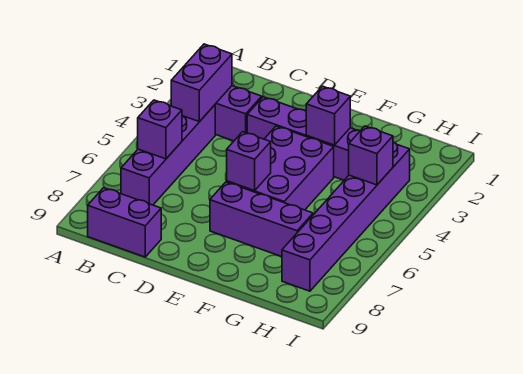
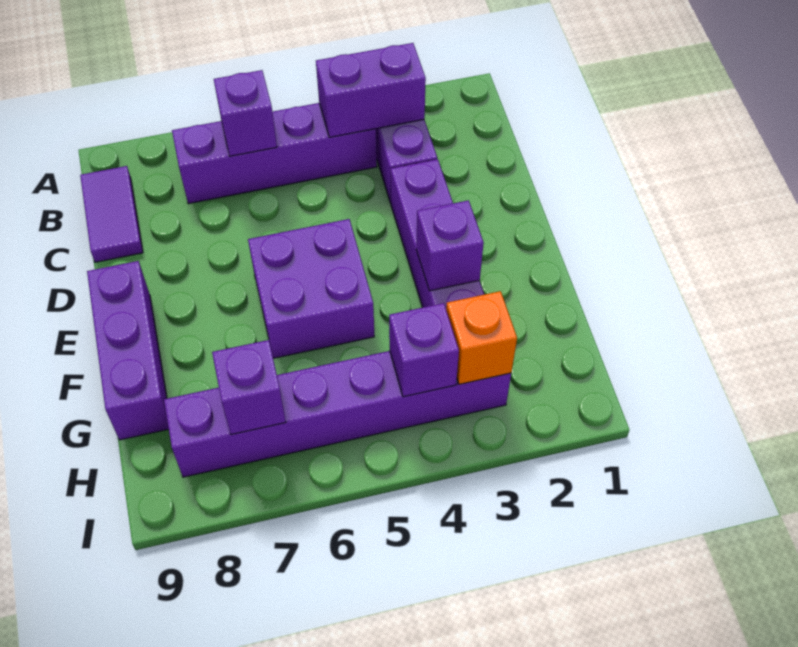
purple 1x2 brick [88,188,161,257] -> purple 1x2 tile [80,166,143,262]
purple 2x3 brick [227,126,334,210] -> purple 2x2 brick [248,219,374,358]
purple 1x1 brick [227,132,271,191] -> purple 1x1 brick moved to [212,340,286,435]
purple 1x3 brick [210,182,313,257] -> purple 1x3 brick moved to [87,261,169,440]
none -> orange 1x1 brick [446,291,517,384]

